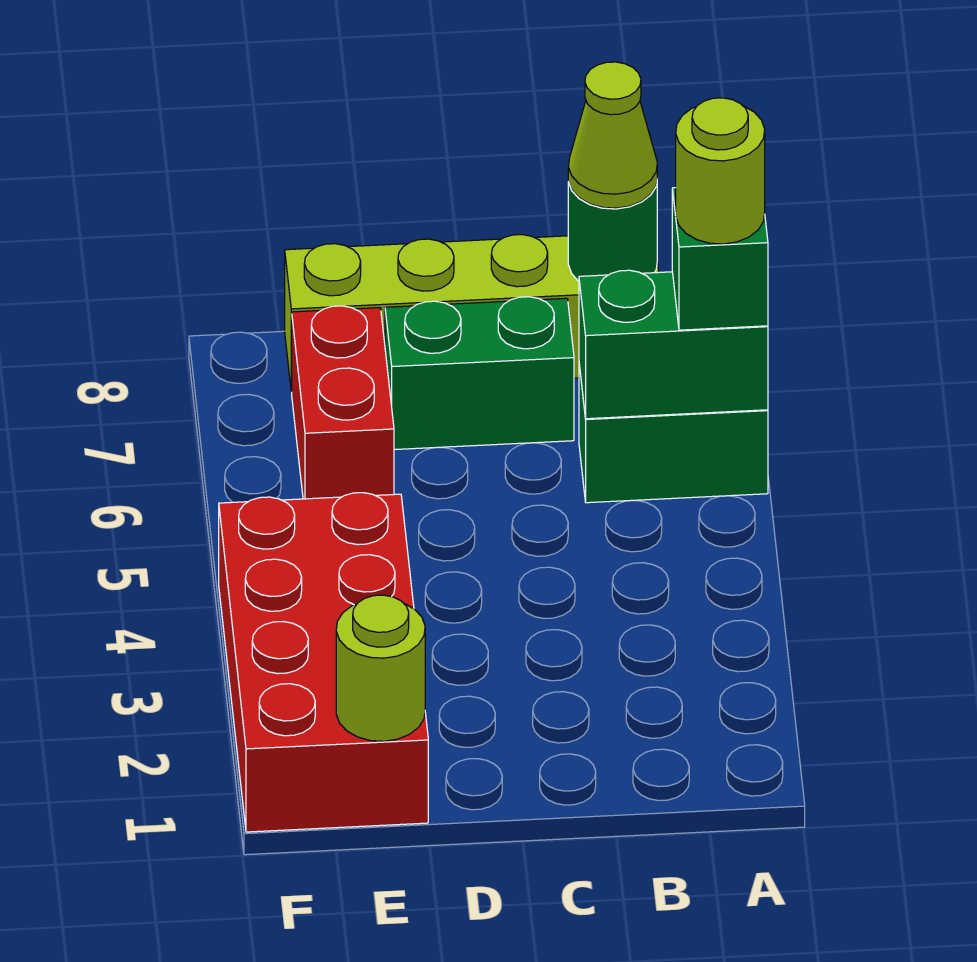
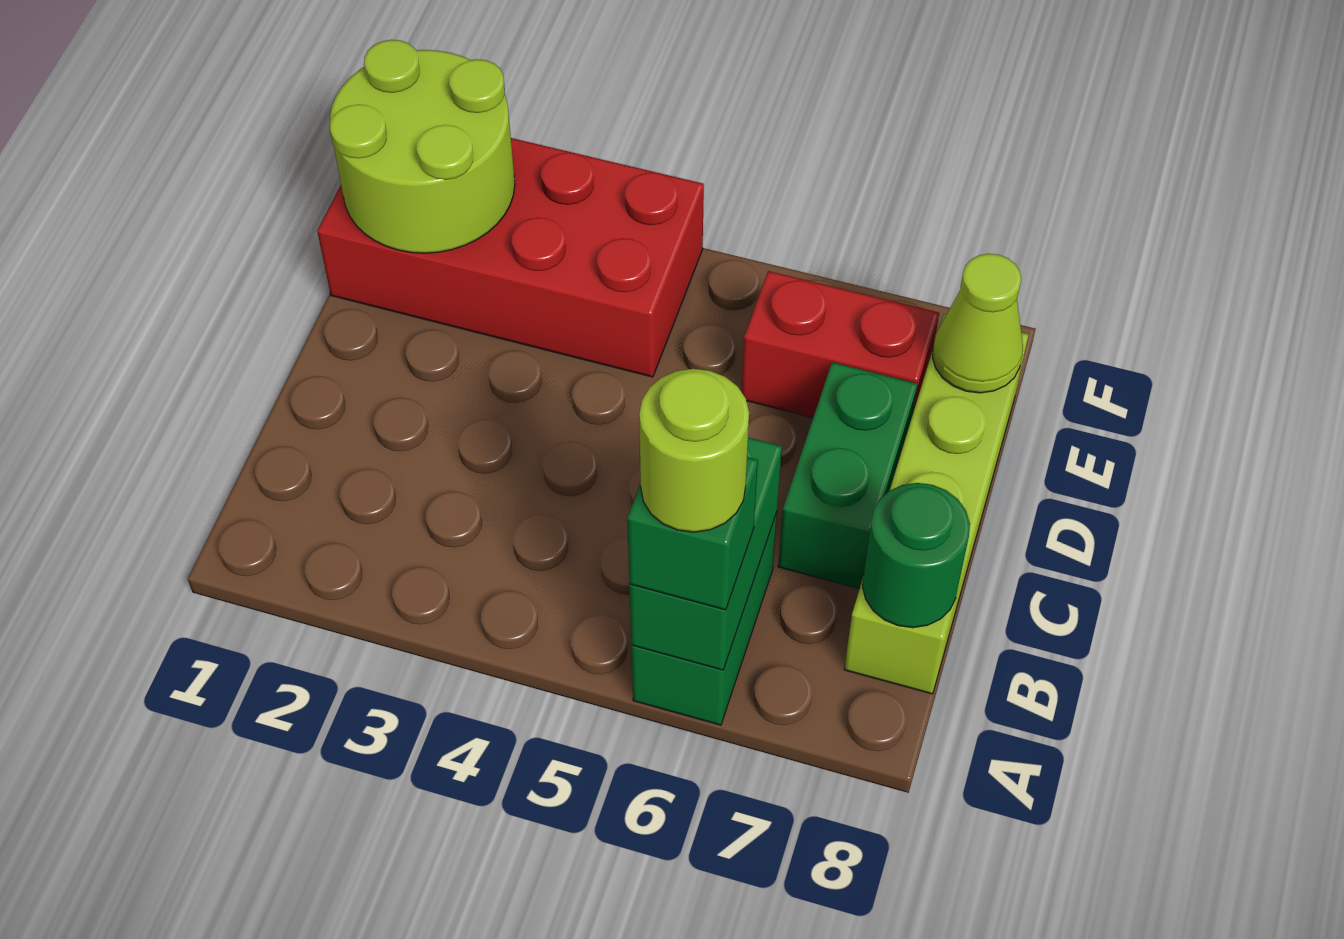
lime 1x1 cone [568,62,657,208] -> lime 1x1 cone moved to [932,254,1023,393]
lime 1x1 round brick [336,595,425,741] -> lime 2x2 round brick [330,40,515,253]

